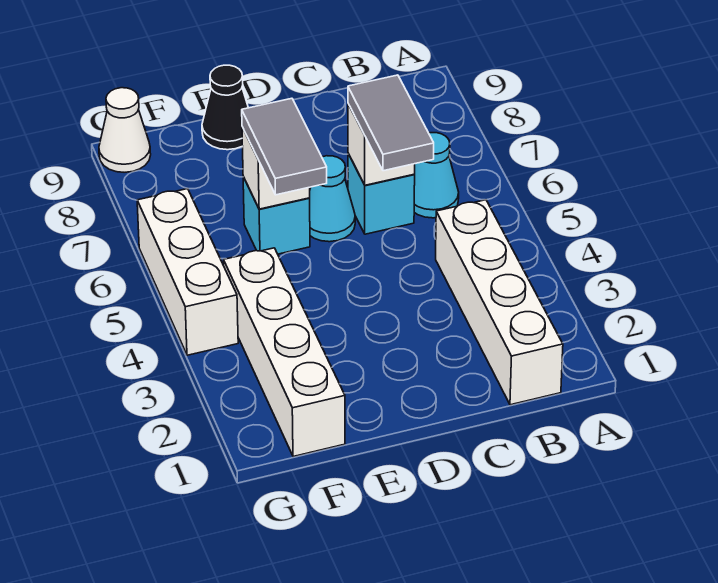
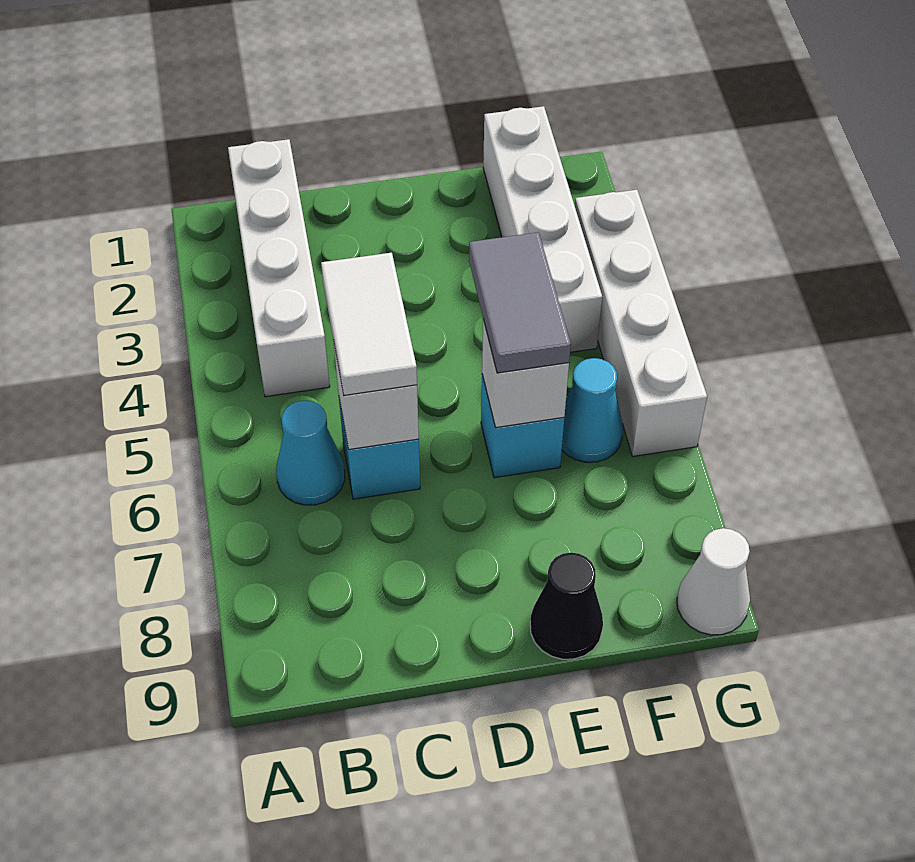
grey 1x2 tile [348,75,434,171] -> white 1x2 tile [321,253,417,395]
cyan 1x1 cone [310,156,355,242] -> cyan 1x1 cone moved to [562,358,623,462]
white 1x3 brick [137,189,238,355] -> white 1x4 brick [575,190,707,456]

